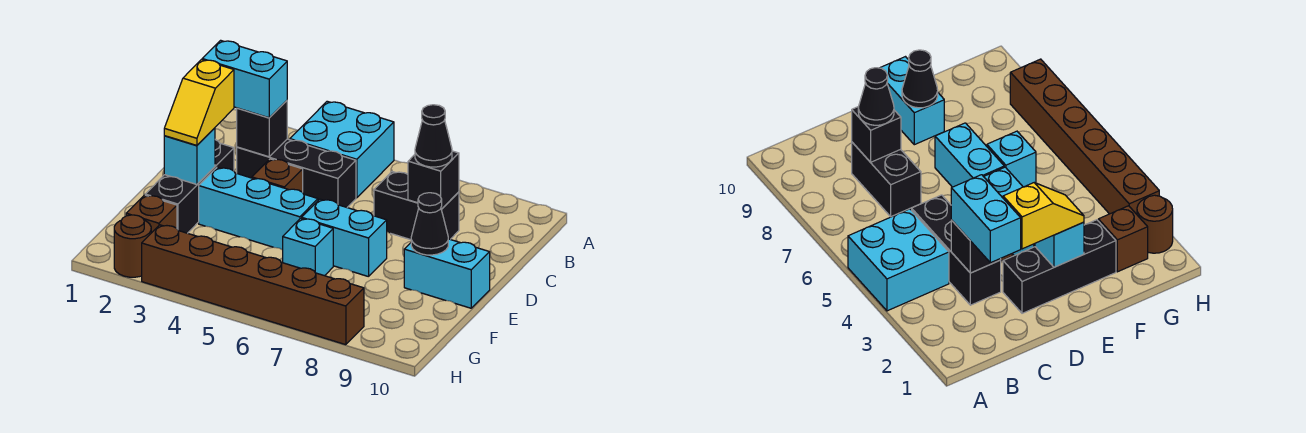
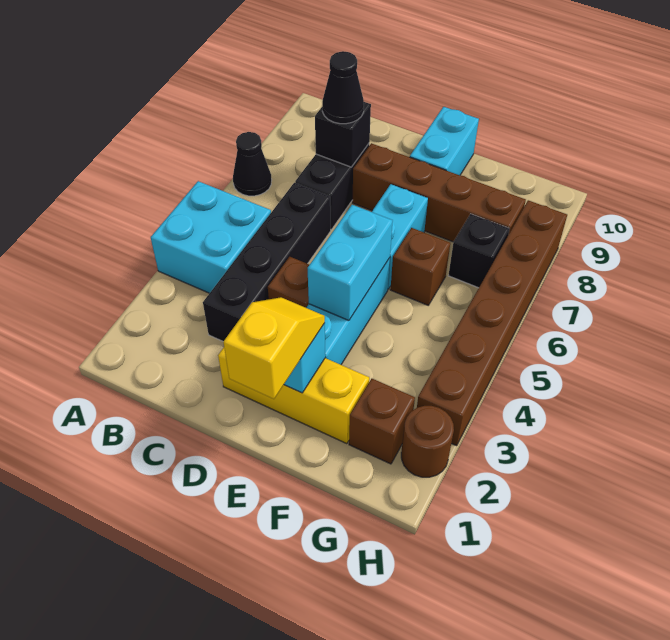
cyan 1x2 brick [202,40,287,118] -> cyan 1x2 brick moved to [308,205,393,320]
black 1x3 brick [237,139,356,207] -> black 1x4 brick [203,183,331,341]
black 1x1 brick [237,101,287,157] -> black 1x1 brick moved to [448,214,509,288]
black 1x3 brick [145,140,234,233] -> yellow 1x3 brick [218,348,369,444]
yellow 1x2 slope [164,60,234,145] -> yellow 1x2 slope turned to [223,297,325,399]
none -> brown 1x4 brick [352,143,526,242]
black 1x1 cone [411,193,448,255] -> black 1x1 cone moved to [233,132,272,196]
cyan 1x1 brick [283,218,333,276] -> brown 1x1 brick [390,228,450,305]

